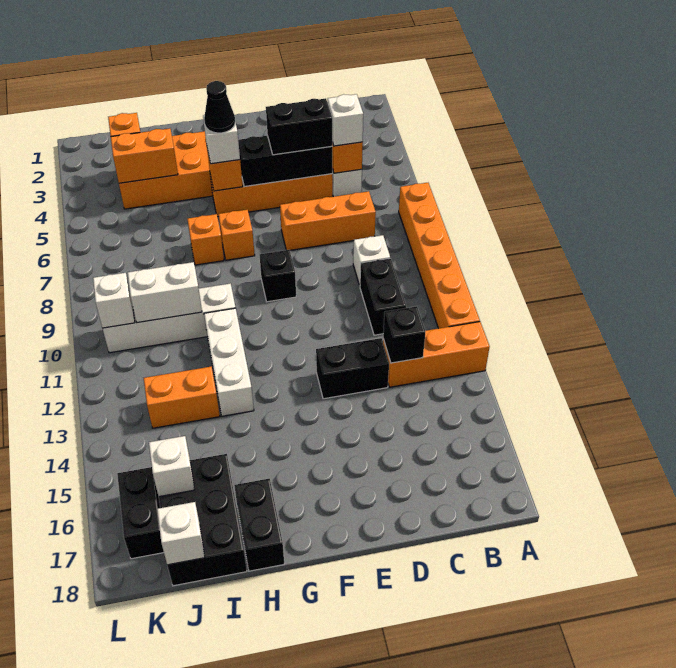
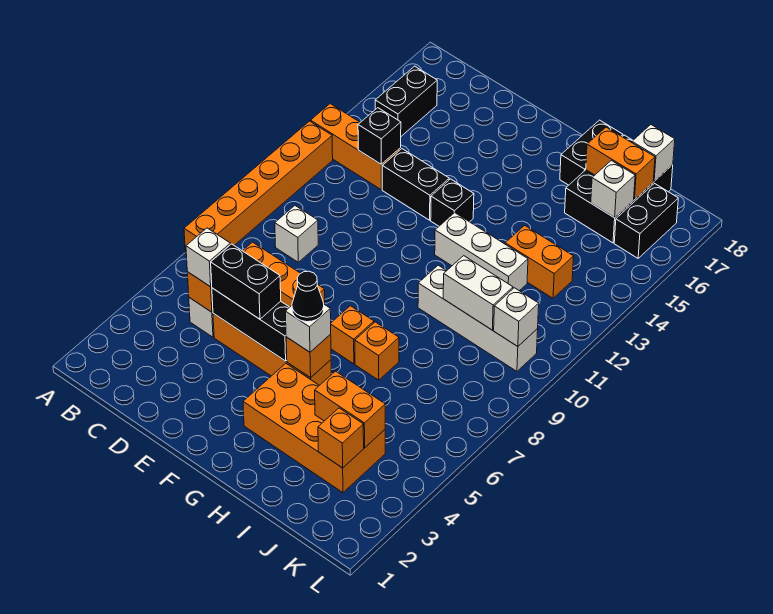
black 1x2 brick [360,258,406,335] -> black 1x2 brick moved to [375,66,437,136]
black 1x1 brick [260,250,296,302] -> black 1x1 brick moved to [431,179,474,226]
white 1x3 brick [204,308,254,416] -> white 1x3 brick turned to [435,213,528,291]
none -> orange 1x2 brick [586,127,655,199]

